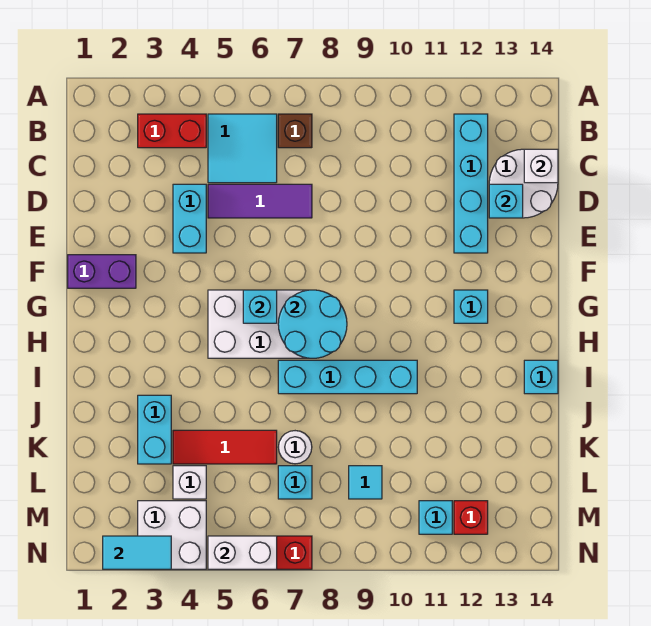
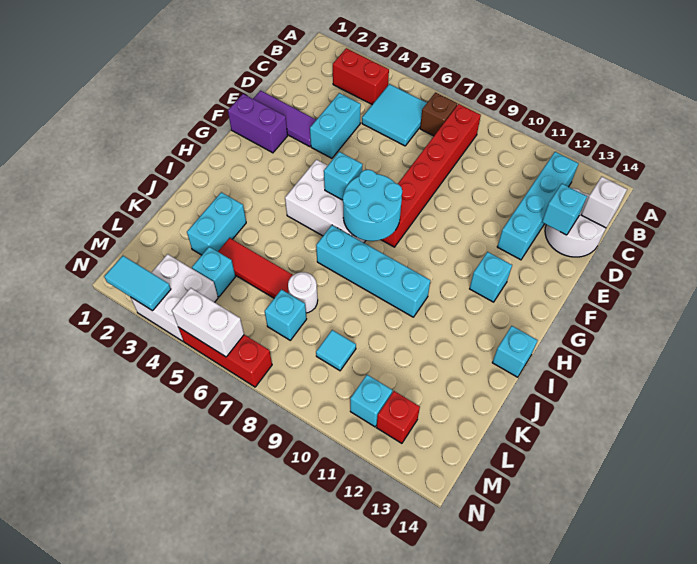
none -> red 1x6 brick [382,104,481,247]
purple 1x3 tile [208,184,312,218] -> purple 1x3 tile moved to [253,91,316,147]
white 1x1 brick [173,466,206,499] -> cyan 1x1 brick [192,247,235,297]

